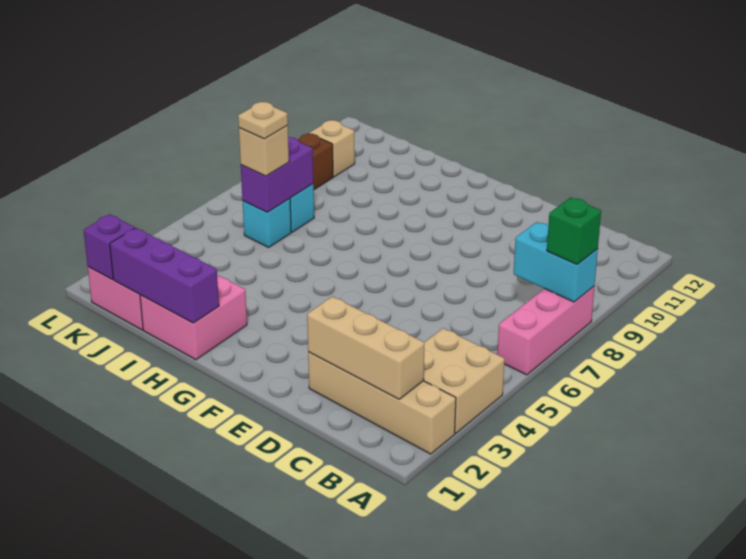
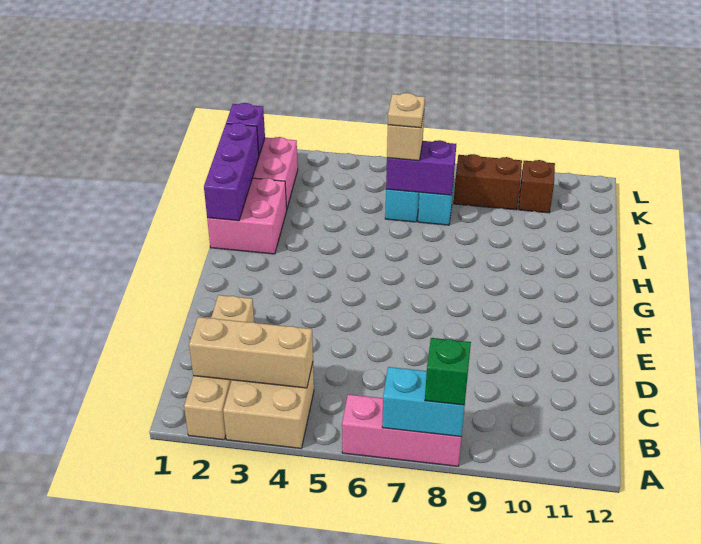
cyan 1x2 brick [514,222,598,302] -> cyan 1x2 brick turned to [382,367,465,437]
tan 1x3 brick [307,296,424,399] -> tan 1x3 brick turned to [189,317,313,388]
tan 1x1 brick [310,120,355,177] -> brown 1x1 brick [519,160,555,213]

